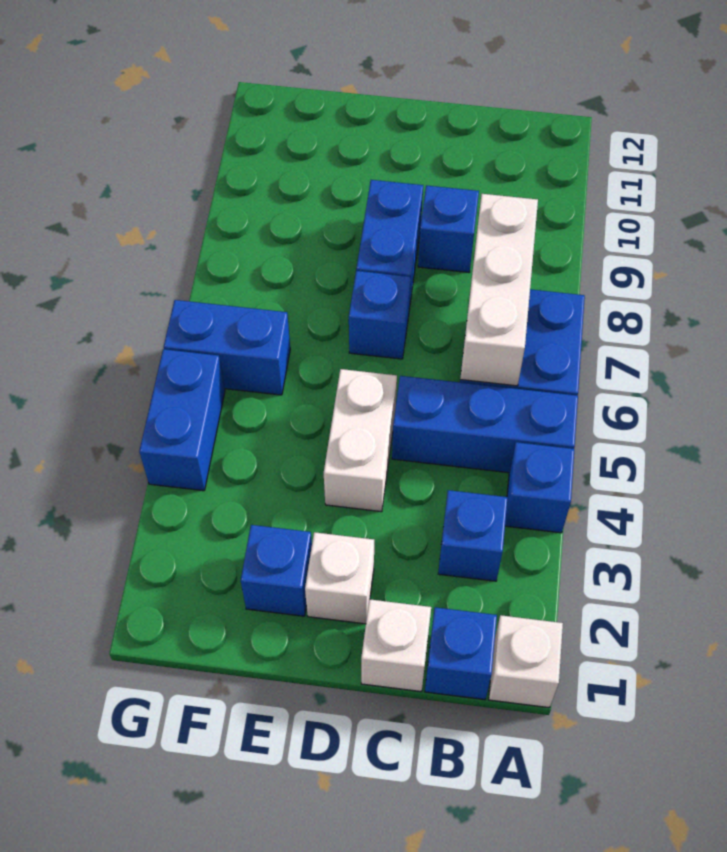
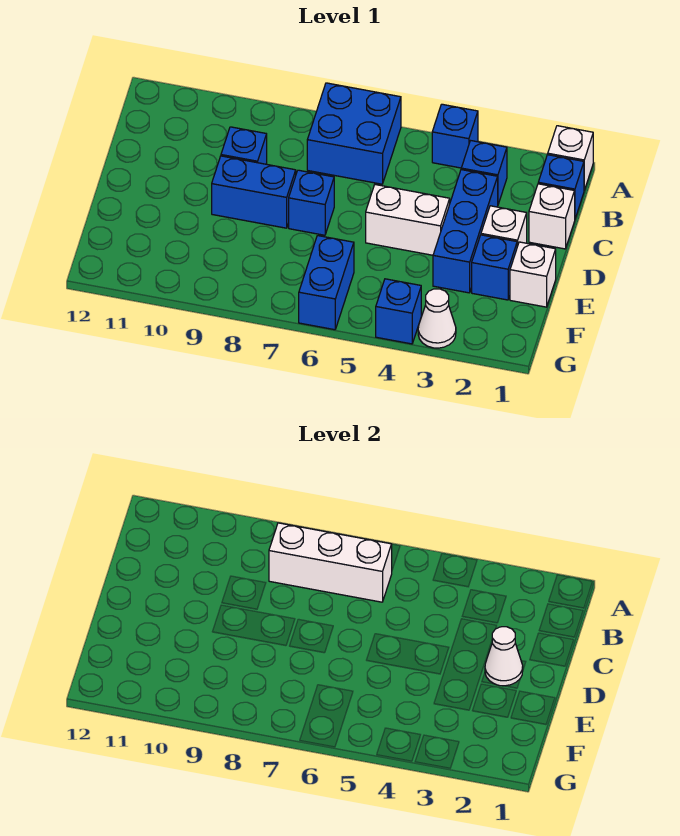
blue 1x3 brick [392,376,578,473] -> blue 1x3 brick moved to [433,170,498,293]
none -> white 1x1 cone [485,627,523,686]
none -> white 1x1 brick [510,242,556,307]
none -> white 1x1 cone [418,289,456,348]
blue 1x2 brick [139,349,225,491] -> blue 1x1 brick [376,279,421,344]

